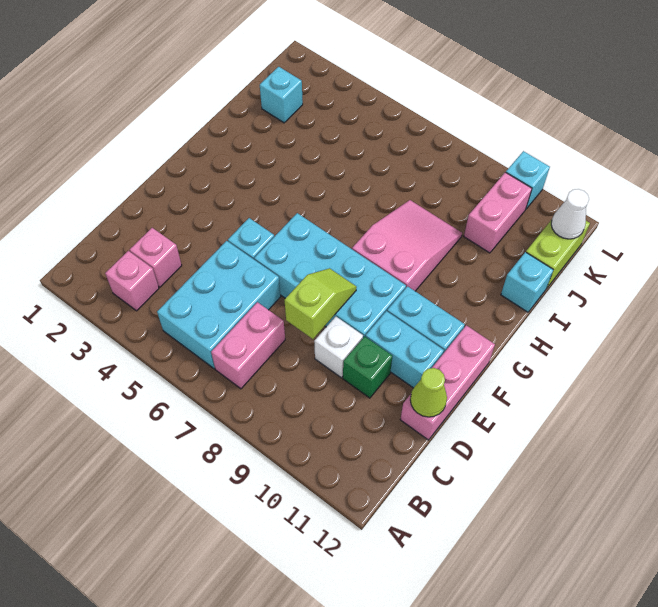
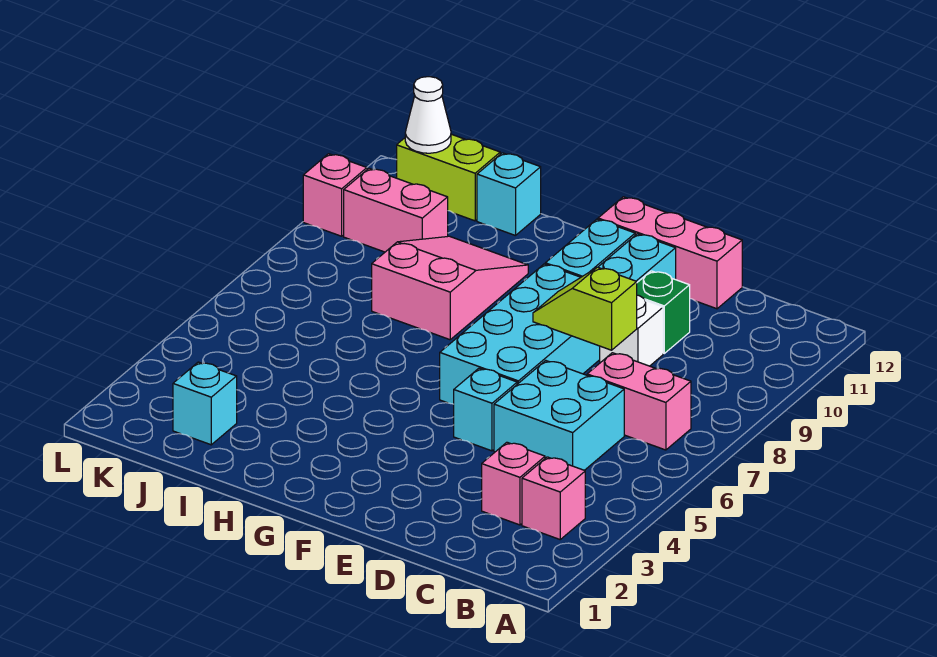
cyan 2x3 brick [157,241,281,369] -> cyan 2x2 brick [494,360,624,470]
lime 1x1 cone [410,368,447,417] -> none
pink 2x3 slope [352,200,462,291] -> pink 2x3 slope turned to [372,236,528,340]
cyan 1x1 brick [506,151,550,209] -> pink 1x1 brick [303,154,367,236]

